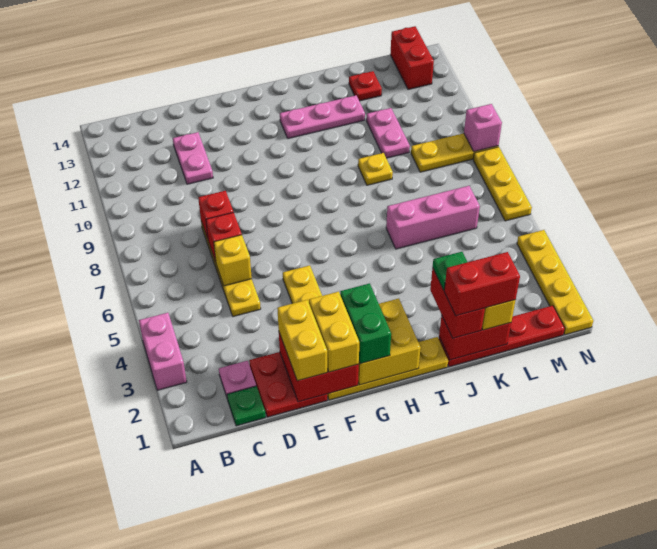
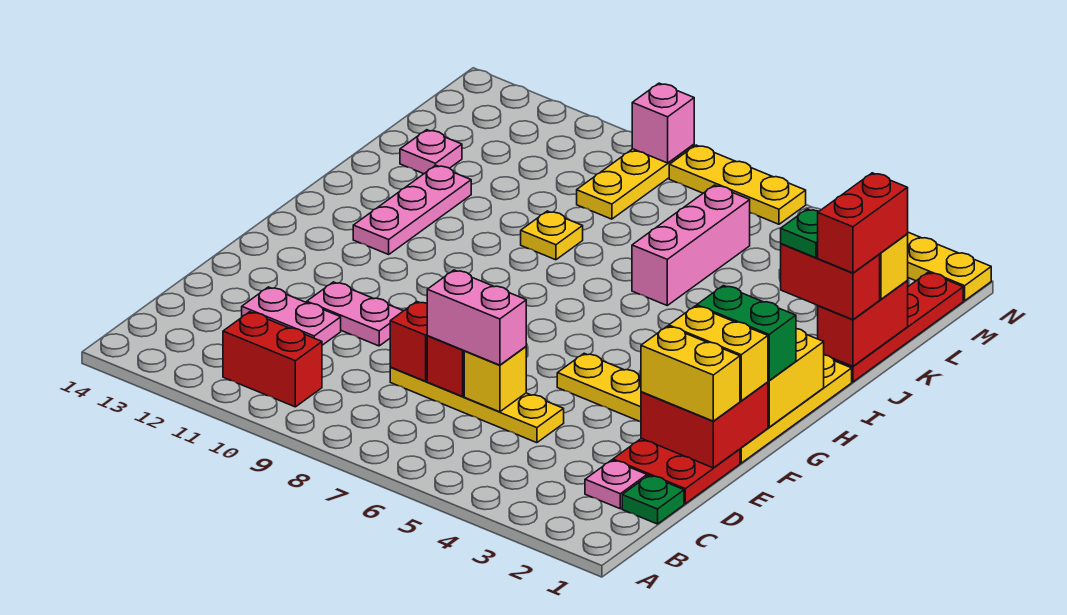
pink 1x2 brick [139,313,187,390] -> pink 1x2 brick moved to [427,270,526,365]
pink 1x2 plate [366,108,410,158] -> pink 1x2 plate moved to [307,282,403,346]
red 1x1 plate [349,71,382,101] -> pink 1x1 plate [400,130,462,174]
red 1x2 brick [390,26,434,89] -> red 1x2 brick moved to [223,312,322,407]

